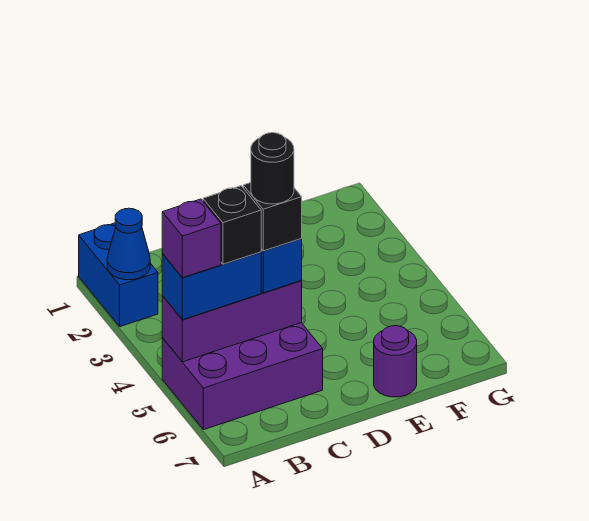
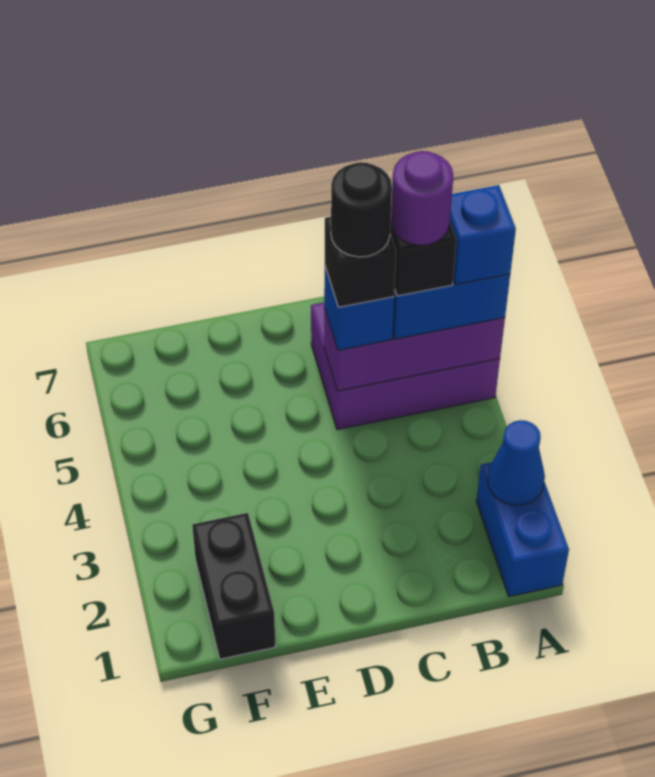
purple 1x1 brick [162,199,221,278] -> blue 1x1 brick [450,185,516,285]
purple 1x1 round brick [374,326,417,397] -> purple 1x1 round brick moved to [391,151,453,245]
none -> black 1x2 brick [192,513,275,659]

